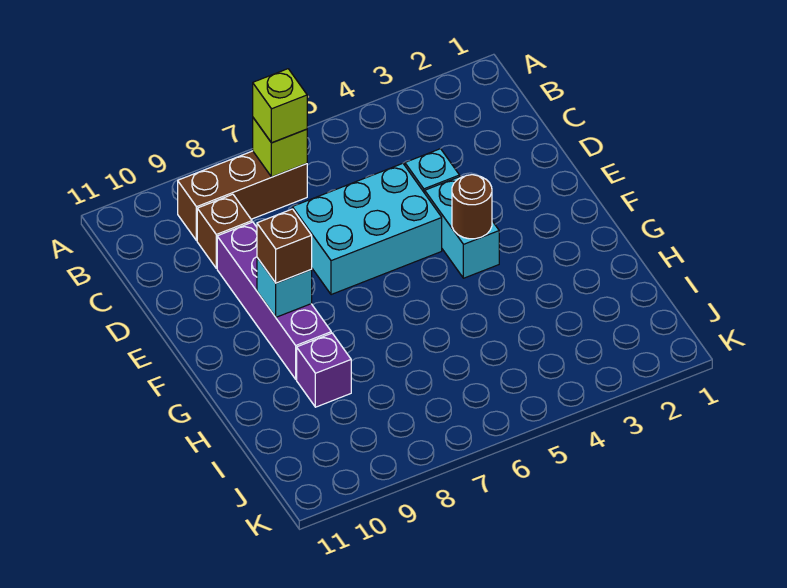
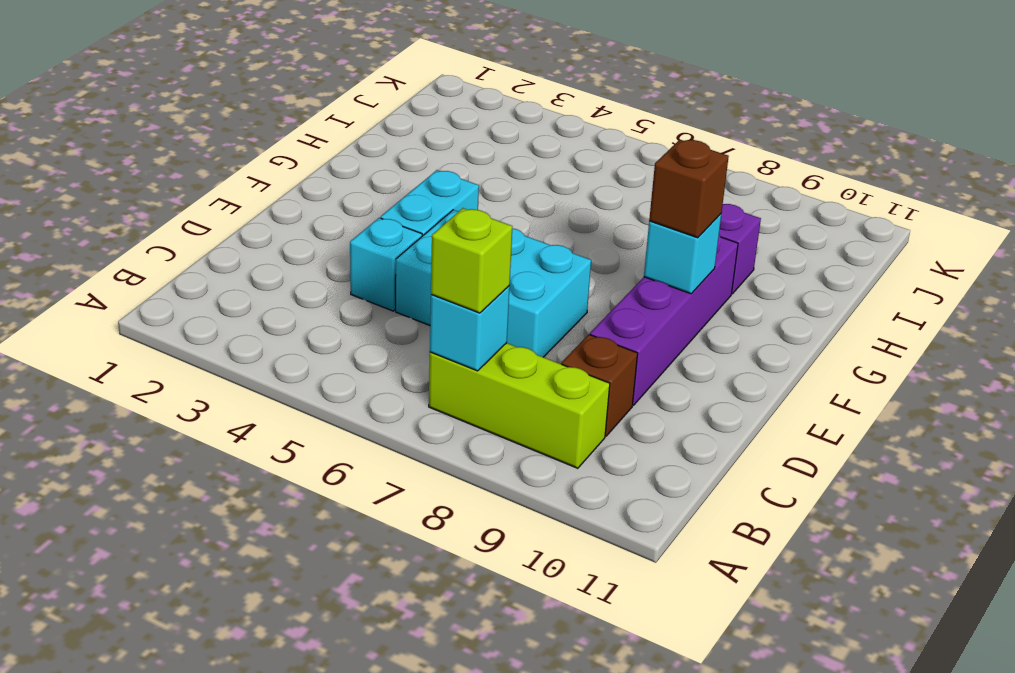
brown 1x3 brick [178,151,307,241] -> lime 1x3 brick [429,343,610,468]
lime 1x1 brick [253,118,307,177] -> cyan 1x1 brick [430,286,510,371]
brown 1x1 round brick [452,175,492,239] -> none

